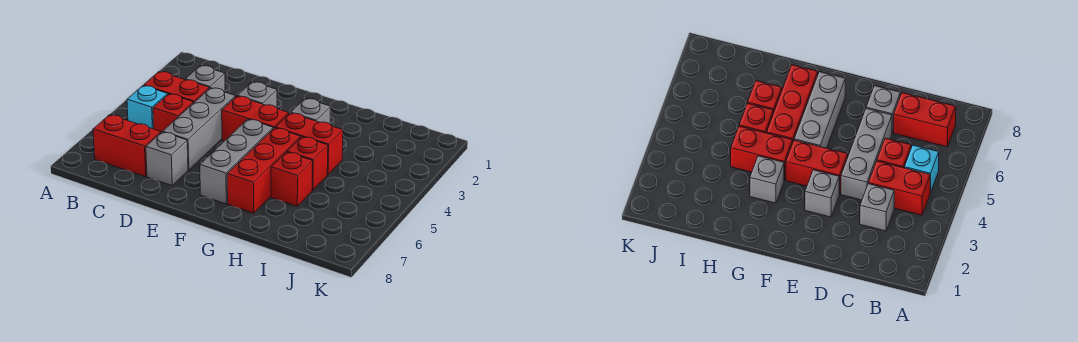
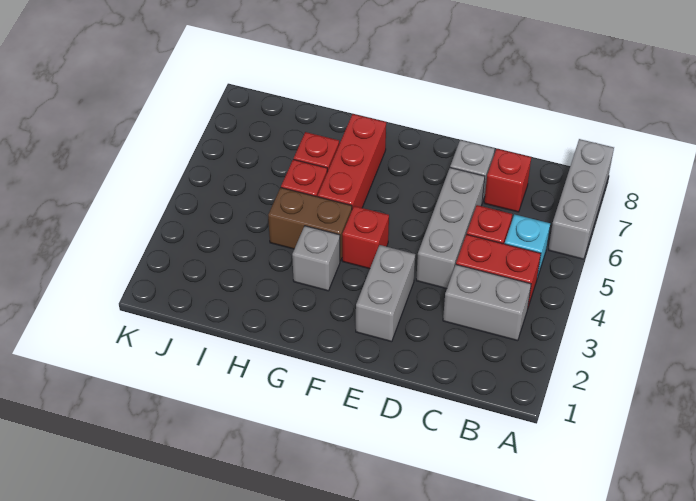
red 1x2 brick [93,115,161,177] -> red 1x1 brick [484,149,531,212]
grey 1x1 brick [185,66,225,92] -> grey 1x2 brick [443,265,531,341]
grey 1x1 brick [237,82,277,108] -> grey 1x2 brick [356,245,415,342]
red 1x2 brick [222,96,289,141] -> red 1x1 brick [342,206,389,269]
grey 1x3 brick [200,119,273,204] -> grey 1x3 brick moved to [548,139,614,259]
red 1x2 brick [275,113,343,175] -> brown 1x2 brick [268,188,352,261]

